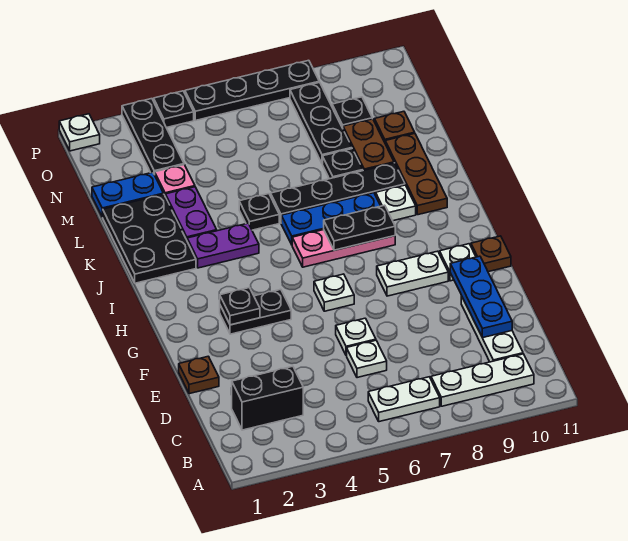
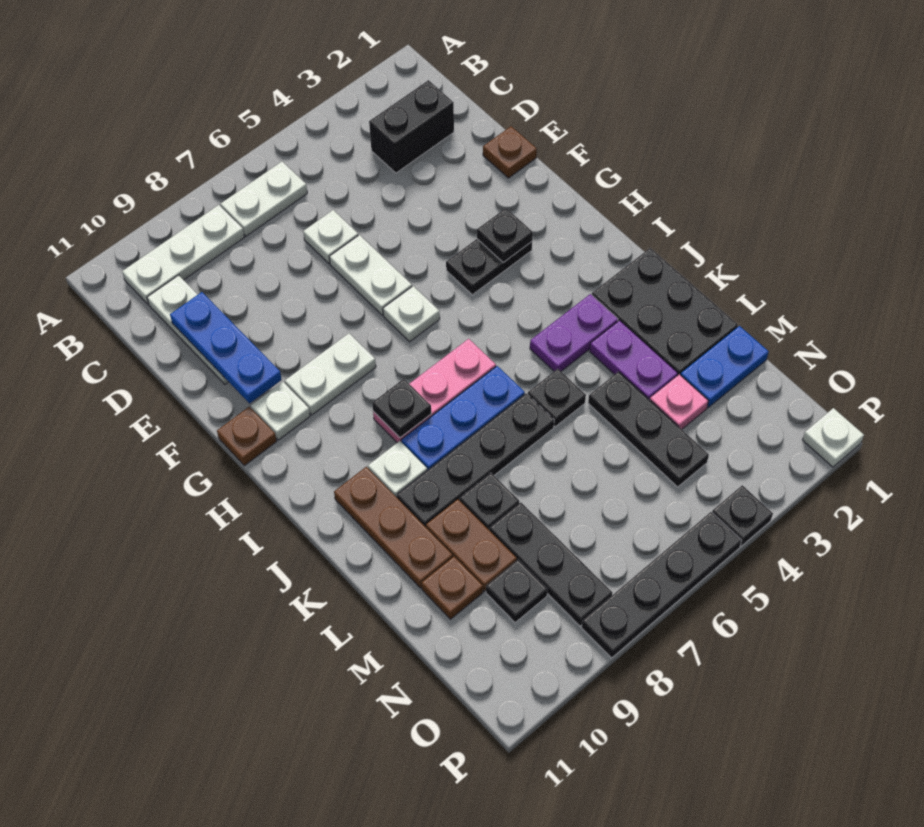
white 1x1 plate [336,318,376,355] -> white 1x2 plate [329,235,412,315]
black 1x2 plate [324,205,395,250] -> black 1x1 plate [372,379,431,438]
black 1x3 plate [122,99,184,175] -> black 1x3 plate moved to [588,372,709,487]

